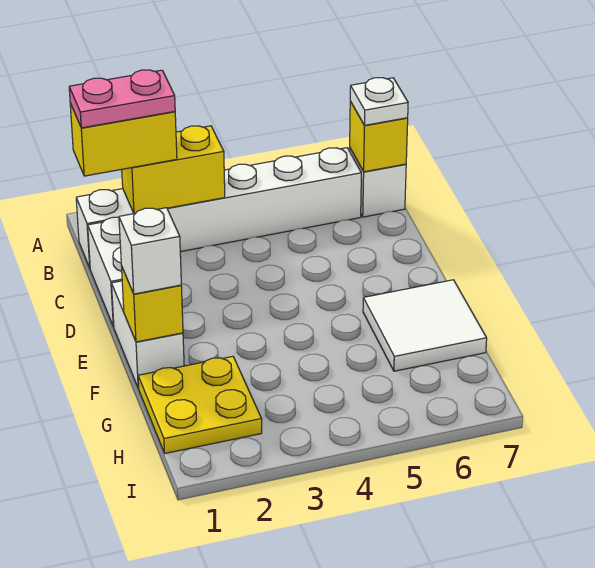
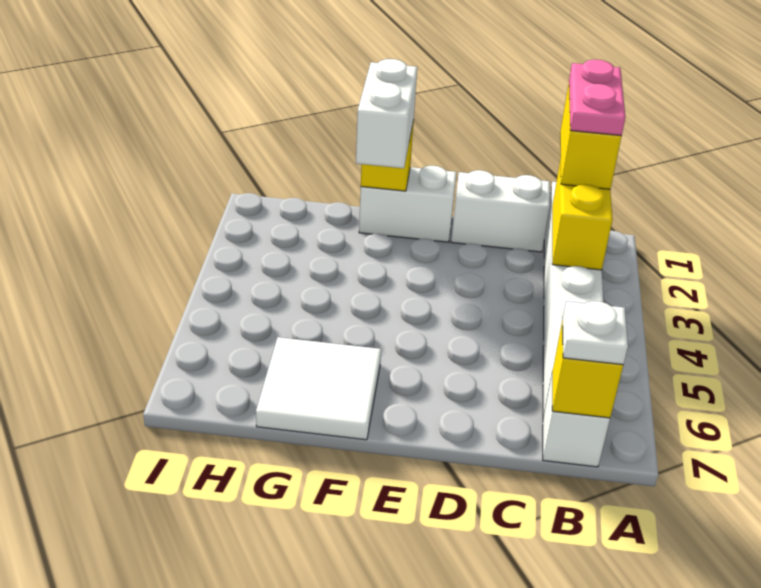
white 1x1 brick [119,208,181,294] -> white 1x2 brick [356,59,417,168]
yellow 2x2 plate [138,356,262,453] -> none

